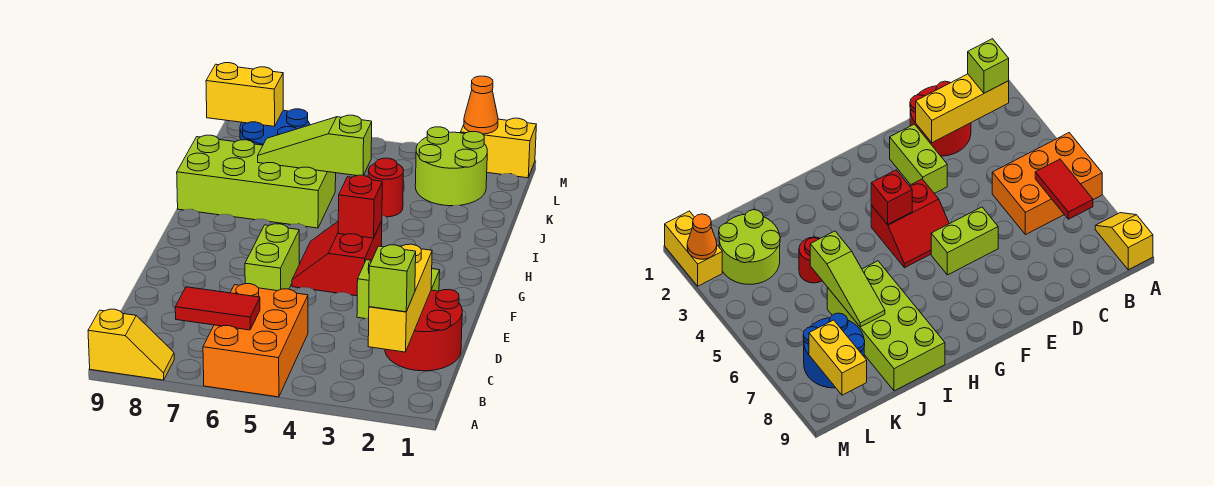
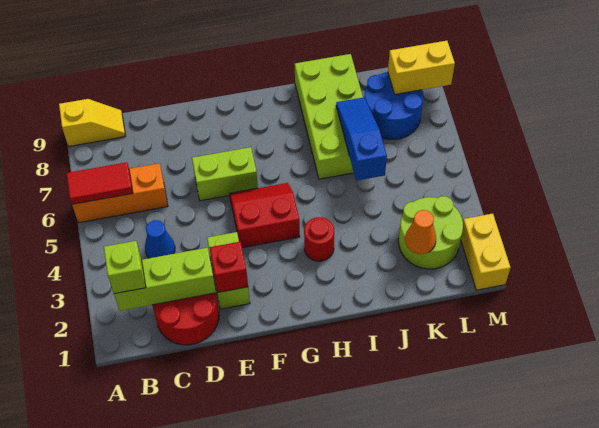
orange 2x3 brick [203,284,308,397] -> orange 1x3 brick [72,163,168,223]
yellow 1x2 slope [88,309,174,380] -> yellow 1x2 slope turned to [59,99,125,147]
yellow 1x3 brick [368,244,432,352] -> lime 1x3 brick [114,248,216,311]
red 1x2 tile [175,287,260,330] -> red 1x2 tile turned to [67,162,133,204]
none -> blue 1x1 cone [145,220,175,258]
red 1x1 brick [338,175,382,238] -> red 1x1 brick moved to [209,242,248,293]
red 1x1 round brick [368,158,404,217] -> red 1x1 round brick moved to [304,217,334,261]
lime 1x3 slope [258,115,372,176] -> blue 1x3 slope [336,97,387,181]
yellow 1x2 brick [206,63,283,127] -> yellow 1x2 brick turned to [388,41,455,94]
orange 1x1 cone [464,76,498,134] -> orange 1x1 cone moved to [405,210,436,254]

